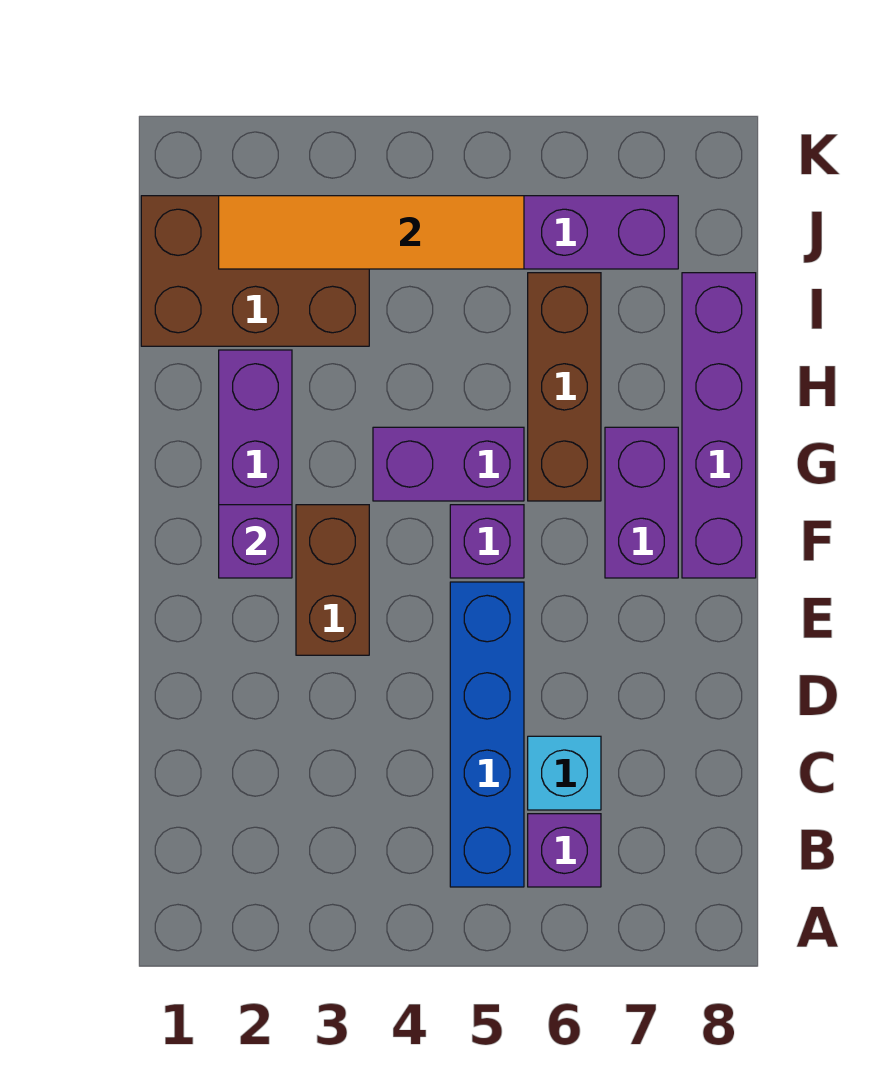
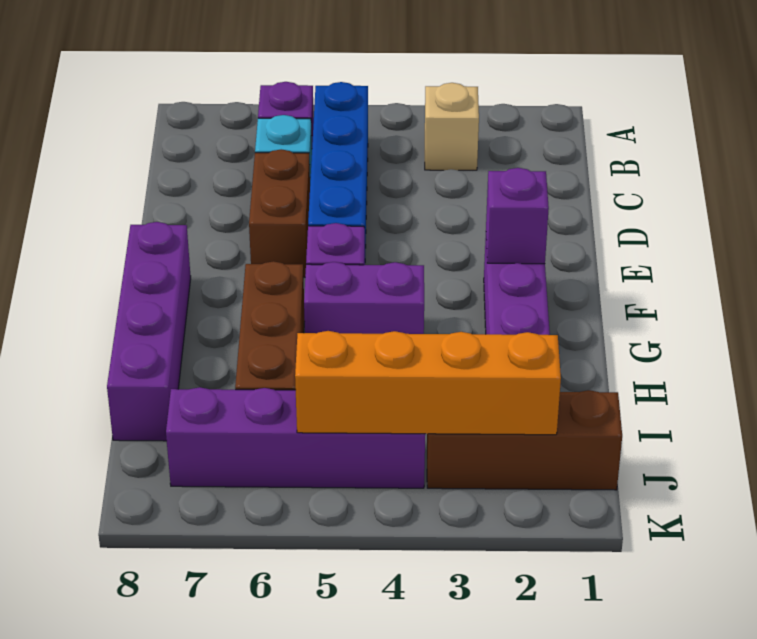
none -> tan 1x1 brick [425,83,479,170]
brown 1x2 brick [296,505,369,655] -> brown 1x2 brick moved to [249,149,310,277]
purple 1x2 brick [605,427,678,578] -> none
brown 2x3 brick [141,196,369,346] -> brown 1x3 brick [427,390,622,490]
orange 1x4 tile [219,196,524,269] -> orange 1x4 brick [295,331,561,435]

